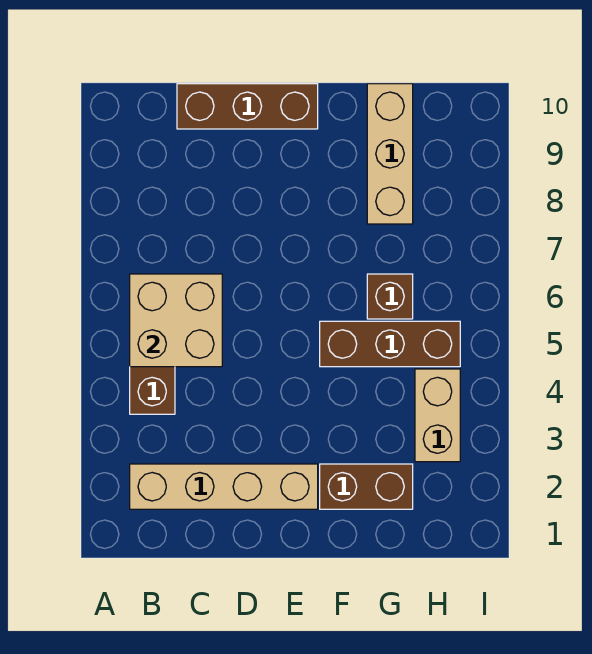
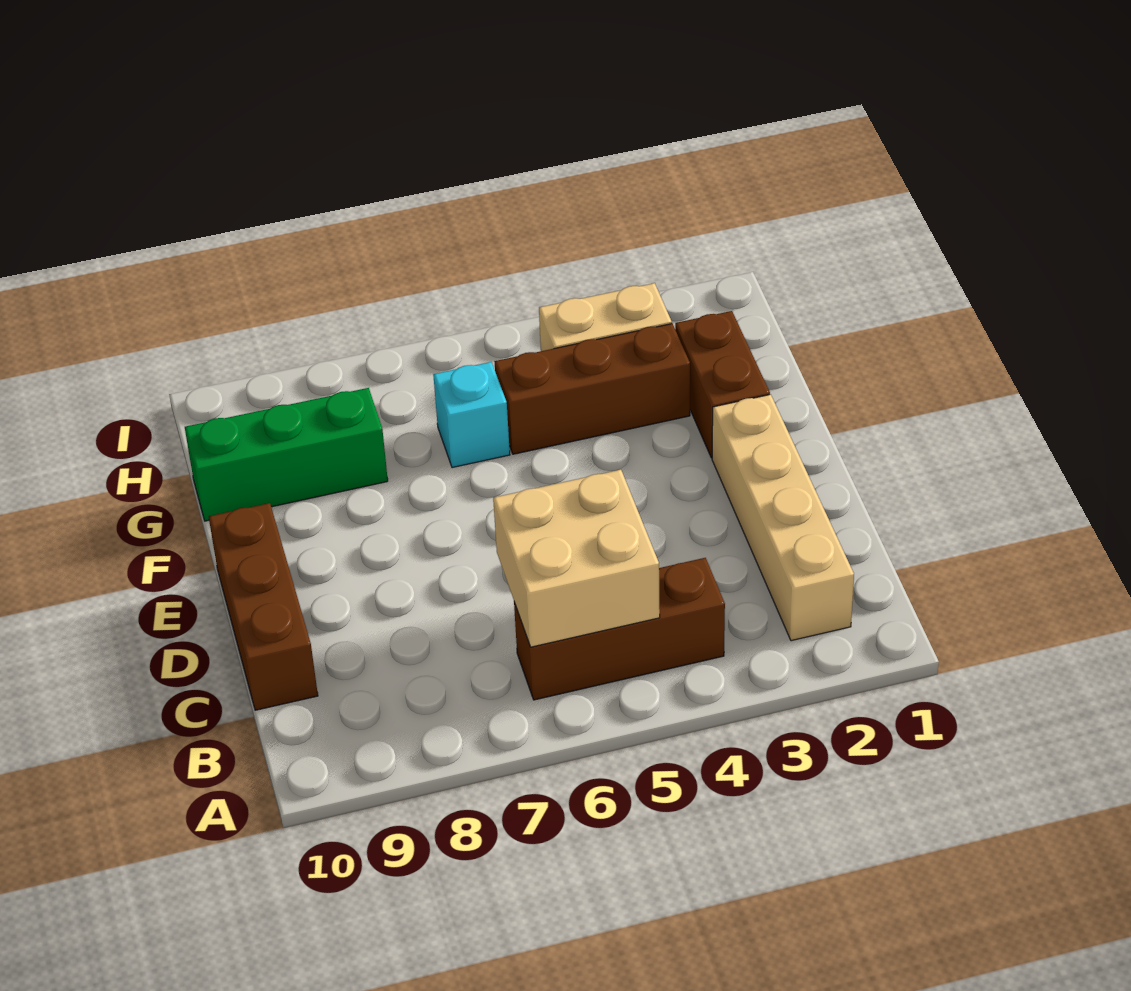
brown 1x3 brick [320,321,460,367] -> brown 1x3 brick turned to [494,324,690,454]
brown 1x1 brick [367,274,413,319] -> cyan 1x1 brick [433,362,510,468]
tan 1x3 brick [367,84,413,224] -> green 1x3 brick [185,388,388,521]

